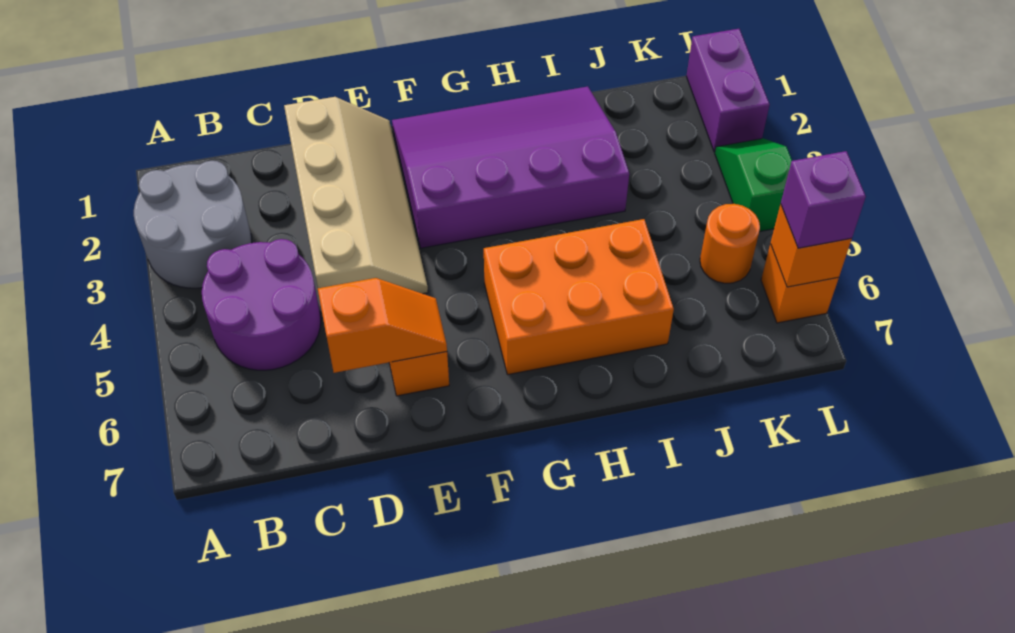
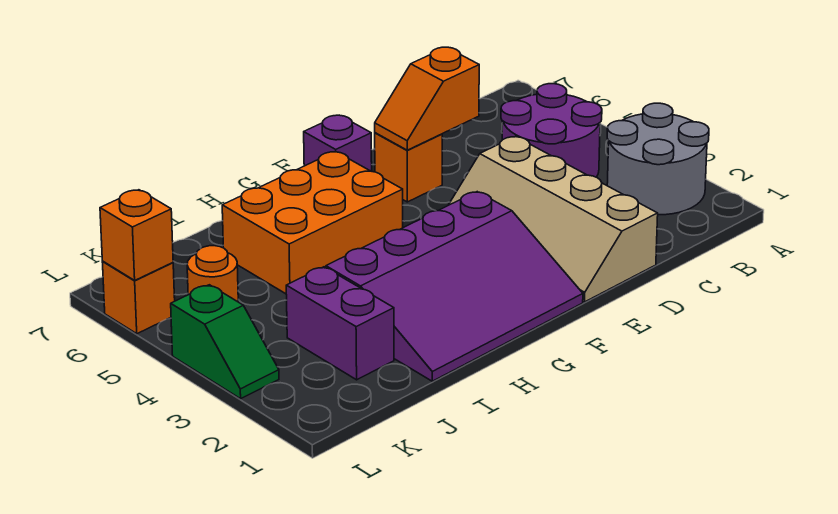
purple 1x2 brick [686,29,770,152] -> purple 1x2 brick moved to [286,267,394,380]
purple 1x1 brick [781,151,866,248] -> purple 1x1 brick moved to [304,115,372,171]

